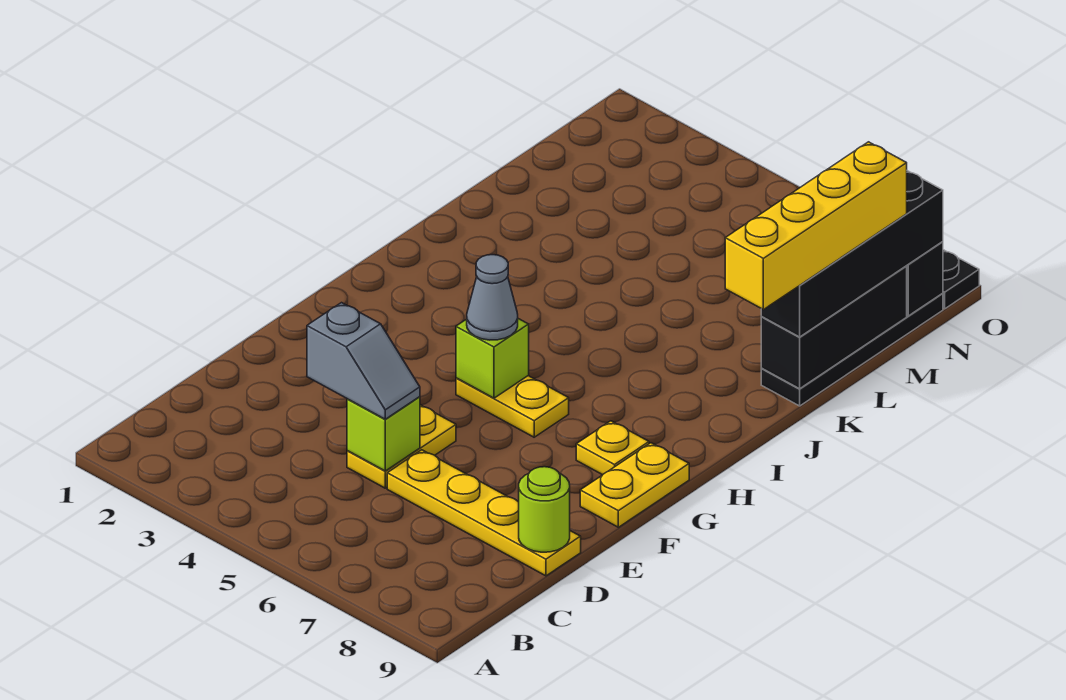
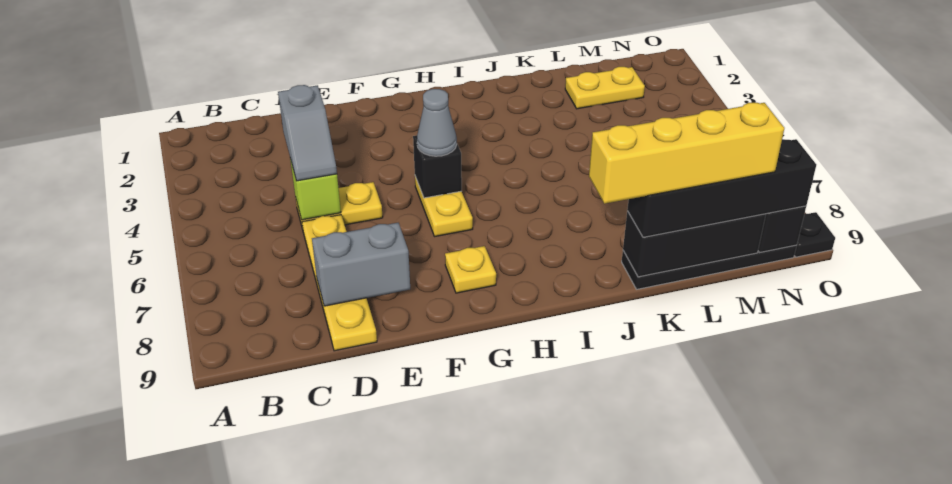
none -> grey 1x2 brick [312,223,410,306]
lime 1x1 round brick [519,467,570,552] -> none
yellow 1x2 plate [580,443,689,527] -> yellow 1x2 plate moved to [565,67,645,109]
lime 1x1 brick [456,319,529,398] -> black 1x1 brick [413,136,462,198]

